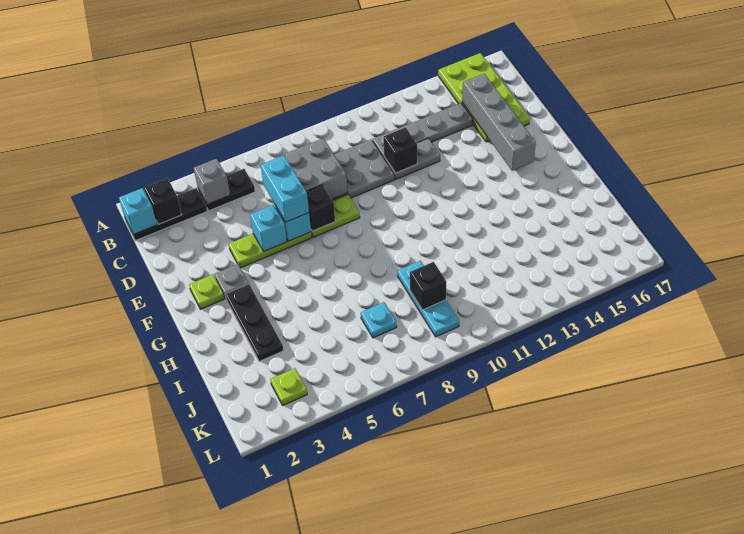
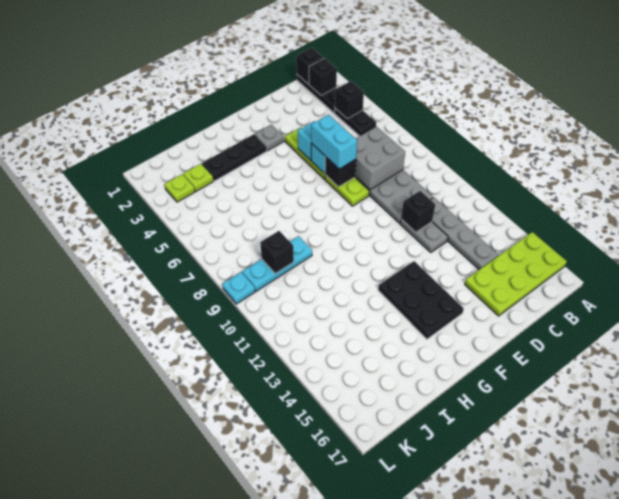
cyan 1x1 brick [119,188,157,235] -> black 1x1 brick [296,47,324,84]
grey 1x1 brick [194,159,230,205] -> black 1x1 brick [335,81,364,119]
grey 1x4 brick [462,74,536,171] -> none
cyan 1x2 brick [261,156,309,222] -> cyan 1x2 brick turned to [311,115,357,169]
lime 1x1 plate [189,274,224,309] -> lime 1x1 plate moved to [183,164,213,191]
none -> black 2x3 plate [378,261,464,339]
cyan 1x1 plate [361,302,397,338] -> cyan 1x1 plate moved to [222,272,255,304]

